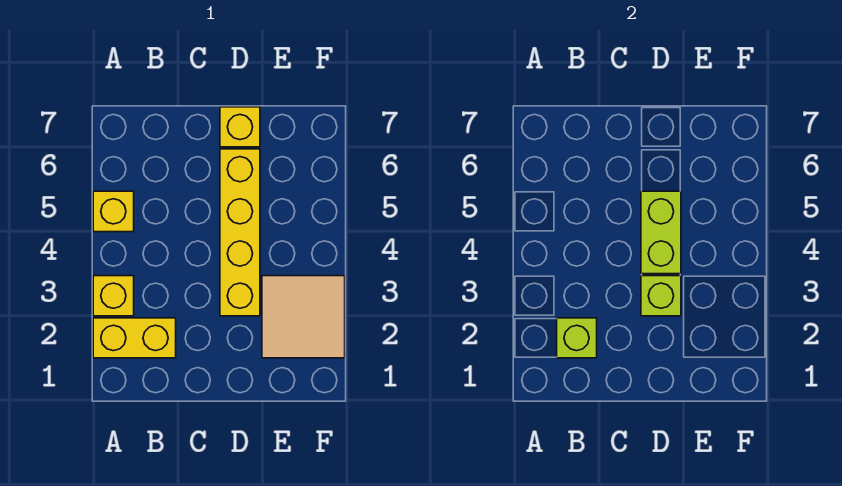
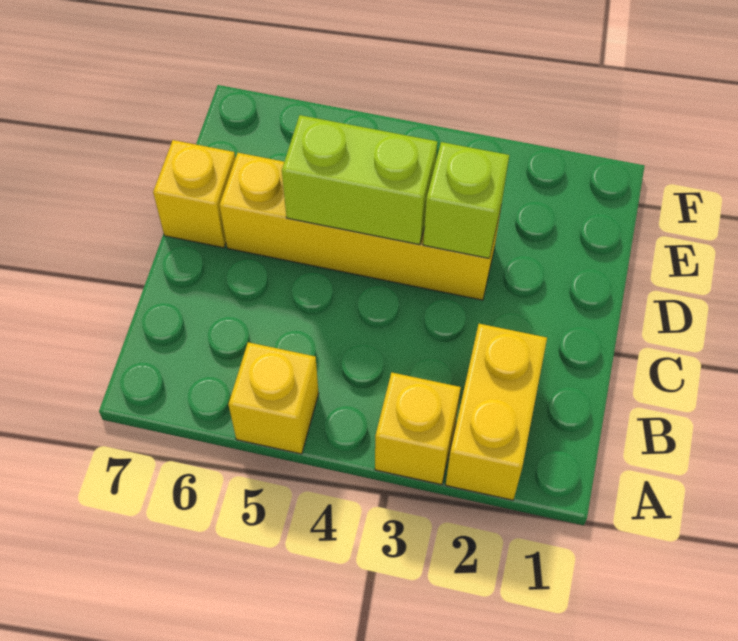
lime 1x1 brick [557,318,597,358] -> none
tan 2x2 tile [262,276,345,358] -> none

